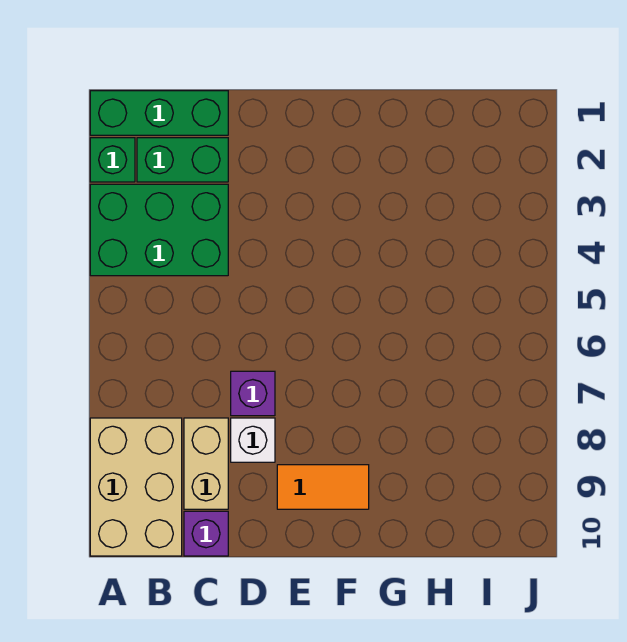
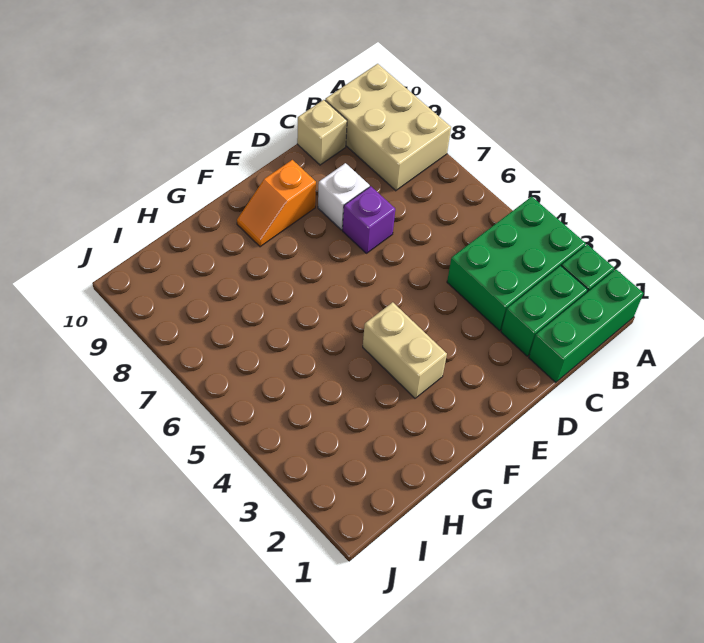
tan 1x2 brick [184,418,228,509] -> tan 1x2 brick moved to [363,302,447,398]
purple 1x1 brick [184,511,228,556] -> tan 1x1 brick [297,100,347,165]
orange 1x2 tile [277,465,369,509] -> orange 1x2 slope [237,160,316,247]

